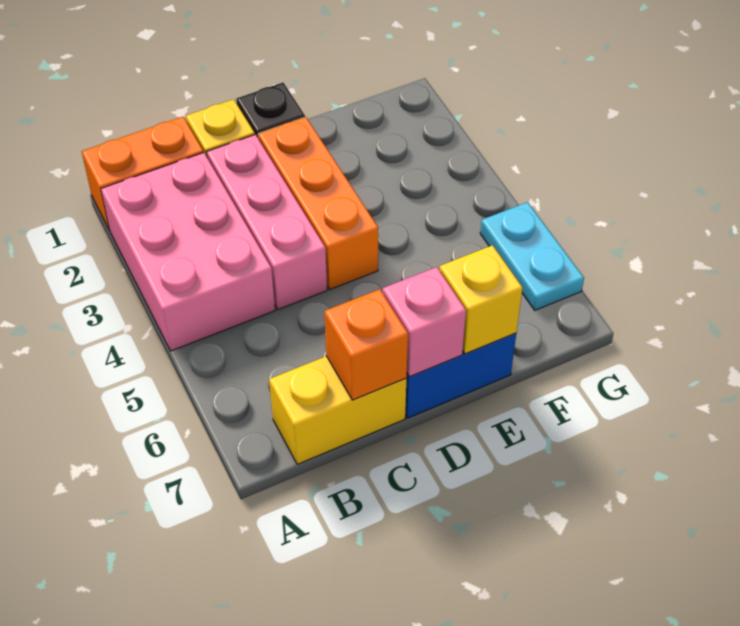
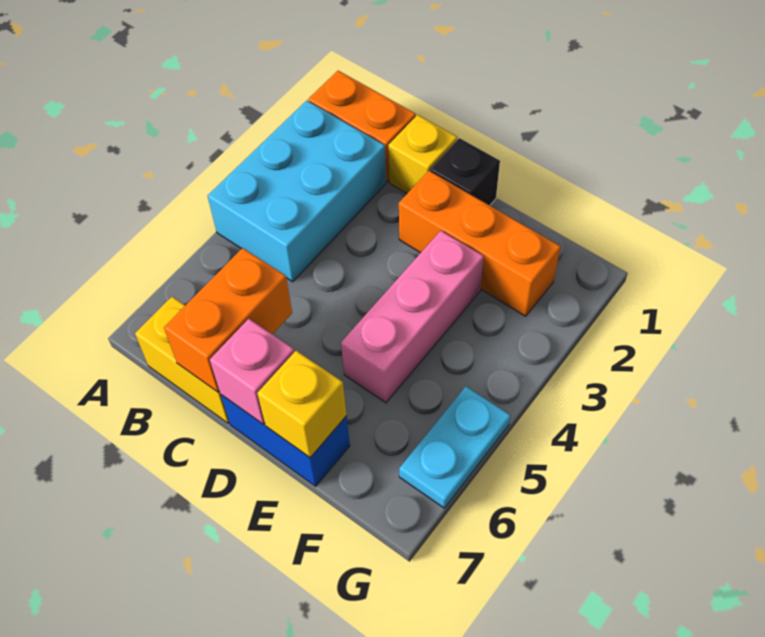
pink 2x3 brick [101,153,275,351] -> cyan 2x3 brick [208,101,386,282]
pink 1x3 brick [207,135,327,309] -> pink 1x3 brick moved to [341,231,484,403]
orange 1x1 brick [325,289,408,400] -> orange 1x2 brick [164,248,292,392]
orange 1x3 brick [258,117,378,289] -> orange 1x3 brick turned to [399,171,561,316]

